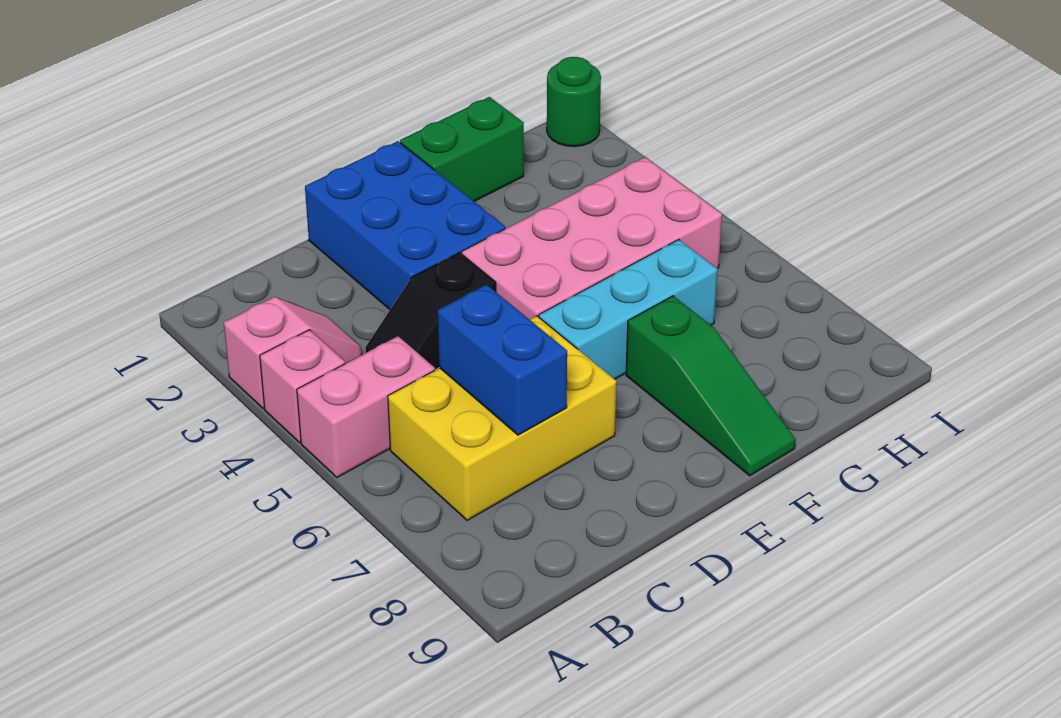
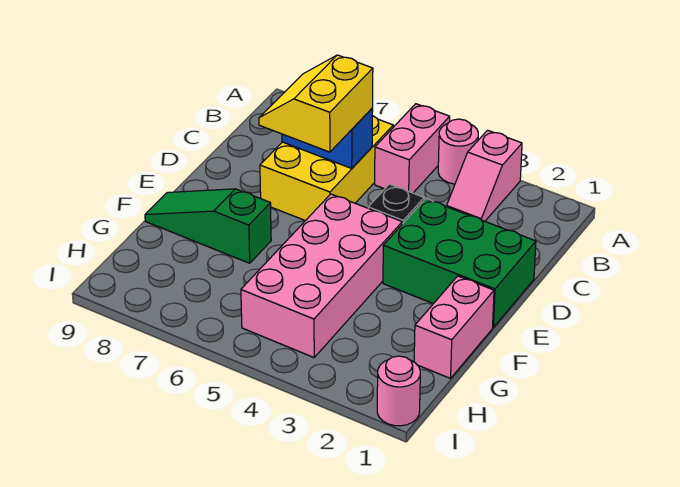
pink 1x1 brick [260,330,345,443] -> pink 1x1 round brick [438,119,478,184]
none -> yellow 2x2 slope [259,55,373,152]
blue 2x3 brick [305,141,505,309] -> green 2x3 brick [383,199,536,327]
cyan 1x3 brick [539,239,717,379] -> none
green 1x2 brick [400,97,524,201] -> pink 1x2 brick [414,276,494,378]
green 1x1 round brick [547,57,601,146] -> pink 1x1 round brick [377,356,420,426]

